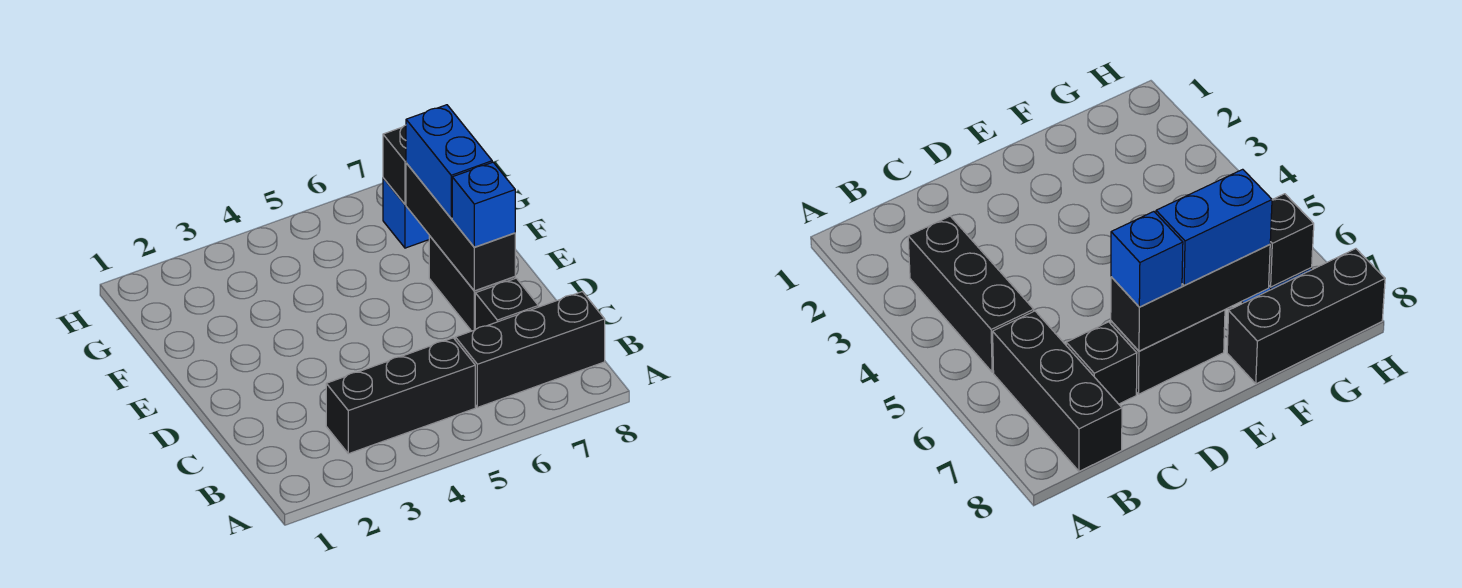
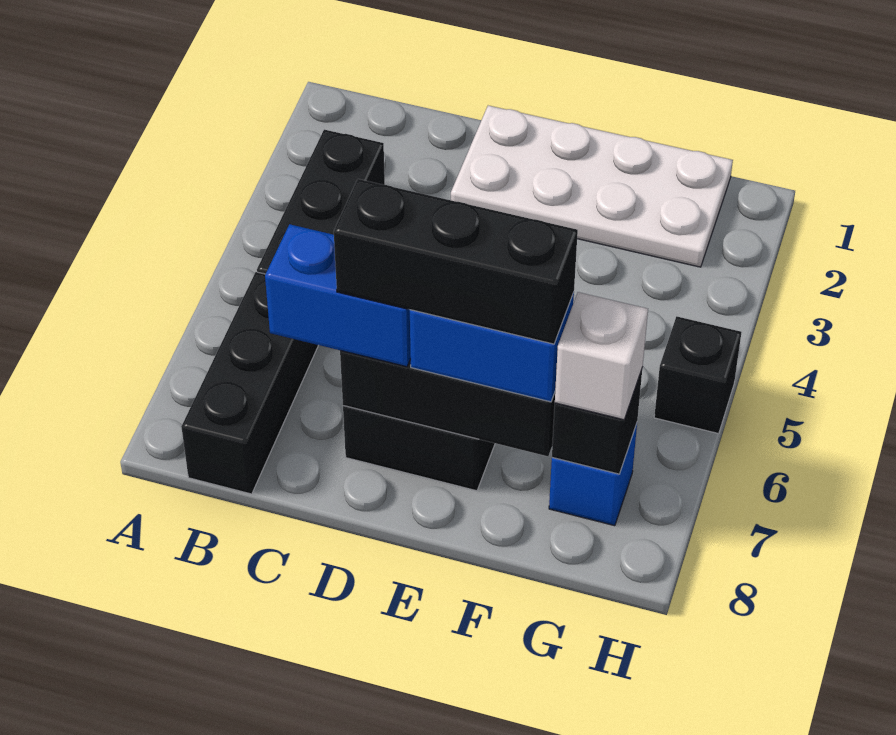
black 1x1 brick [475,278,538,330] -> black 1x1 brick moved to [654,316,741,434]
none -> white 2x4 plate [451,106,733,267]
blue 1x1 brick [452,162,515,247] -> blue 1x2 brick [265,224,411,367]
black 1x3 brick [1227,249,1385,384] -> black 1x3 brick moved to [334,179,578,344]
none -> white 1x1 brick [555,292,648,420]

